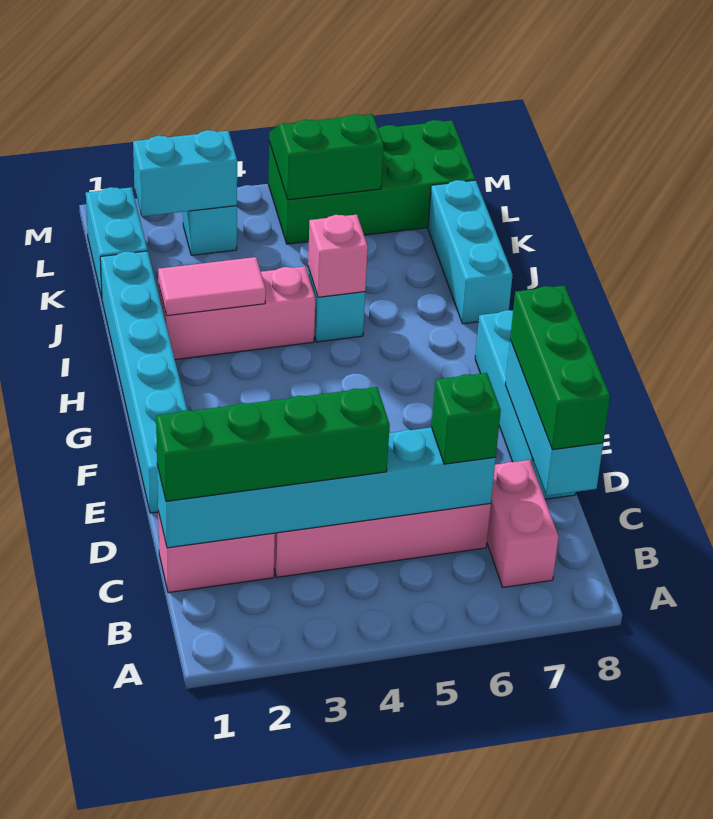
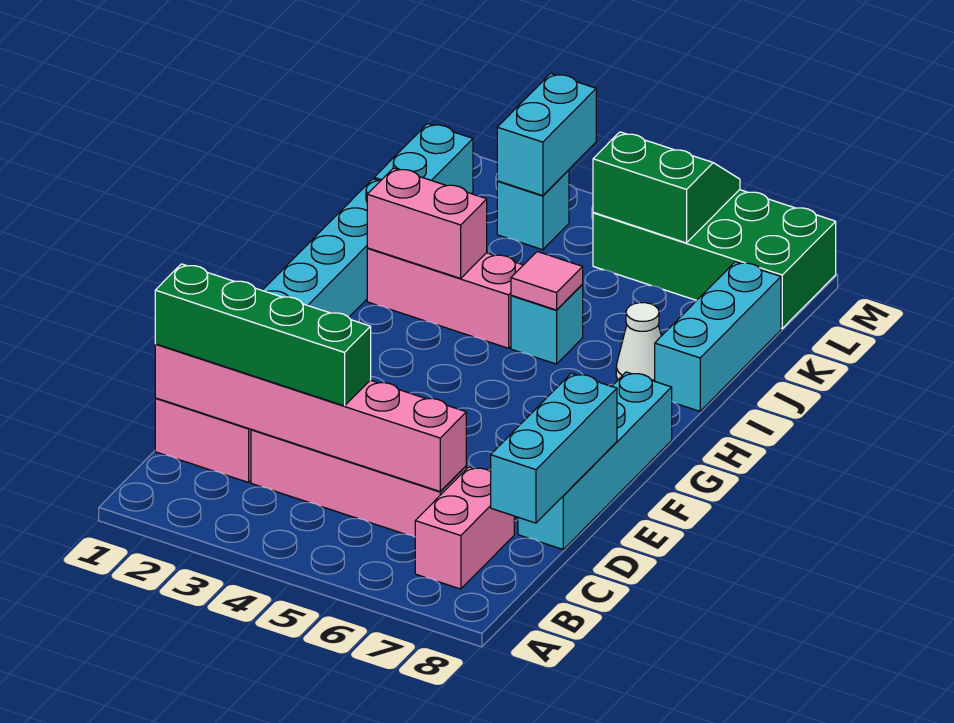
cyan 1x6 brick [157,427,496,548] -> pink 1x6 brick [155,344,466,491]
green 1x1 brick [431,373,501,464] -> none
green 1x3 brick [510,286,610,450] -> none
pink 1x2 tile [158,257,266,316] -> pink 1x2 brick [367,168,487,278]
pink 1x1 brick [308,215,368,297] -> pink 1x1 tile [511,252,583,310]
none -> white 1x1 cone [616,303,661,381]
cyan 1x2 brick [133,130,237,216] -> cyan 1x2 brick turned to [497,73,596,196]

